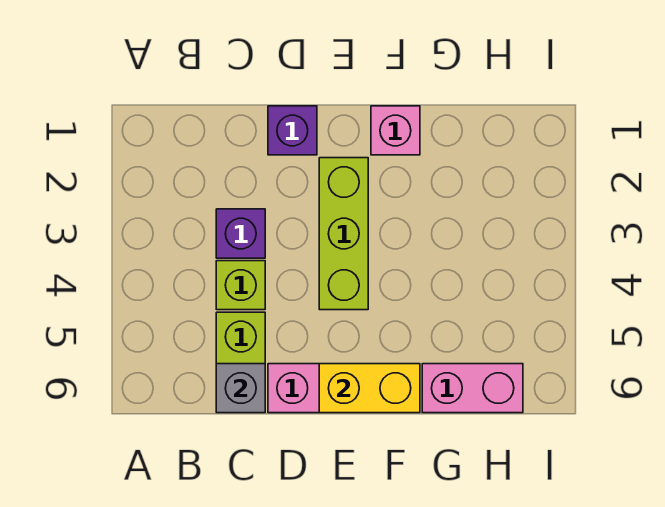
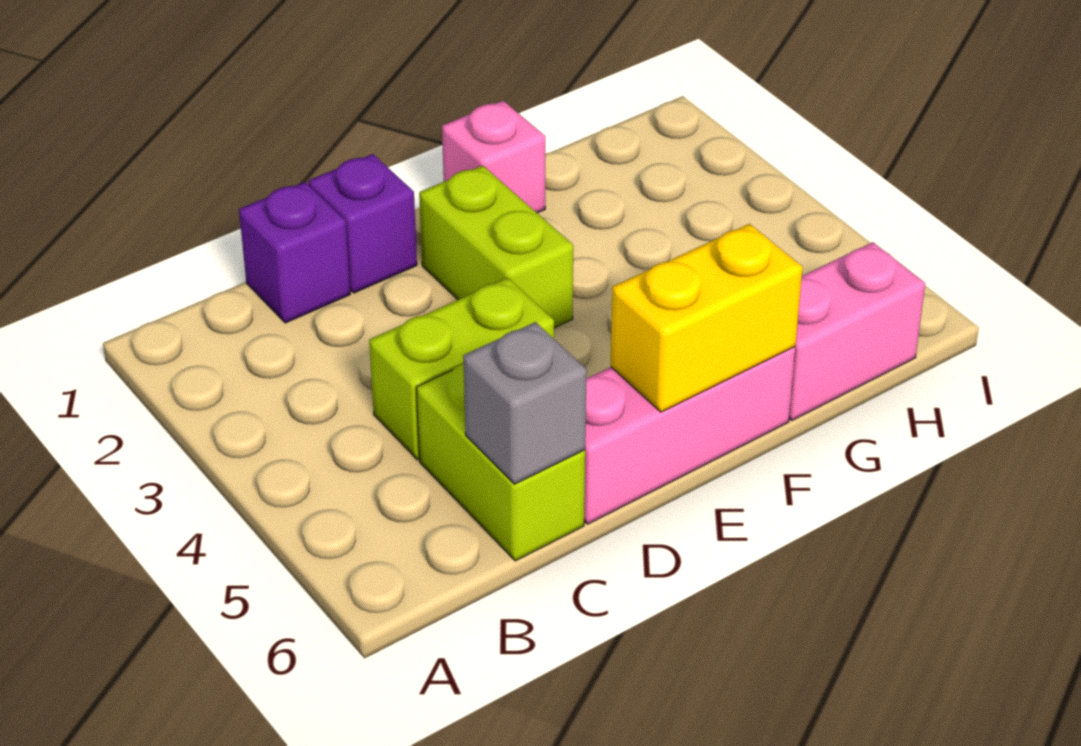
purple 1x1 brick [216,209,265,258] -> purple 1x1 brick moved to [239,182,350,323]
lime 1x1 brick [216,261,265,310] -> lime 1x2 brick [369,278,554,460]
lime 1x3 brick [319,158,368,310] -> lime 1x2 brick [419,165,573,328]

